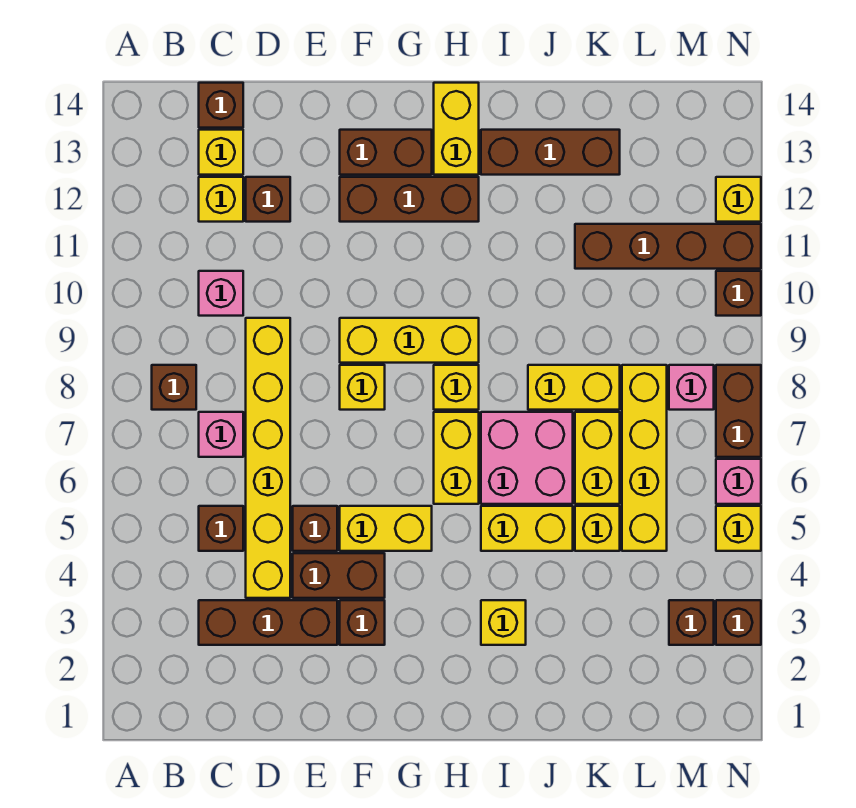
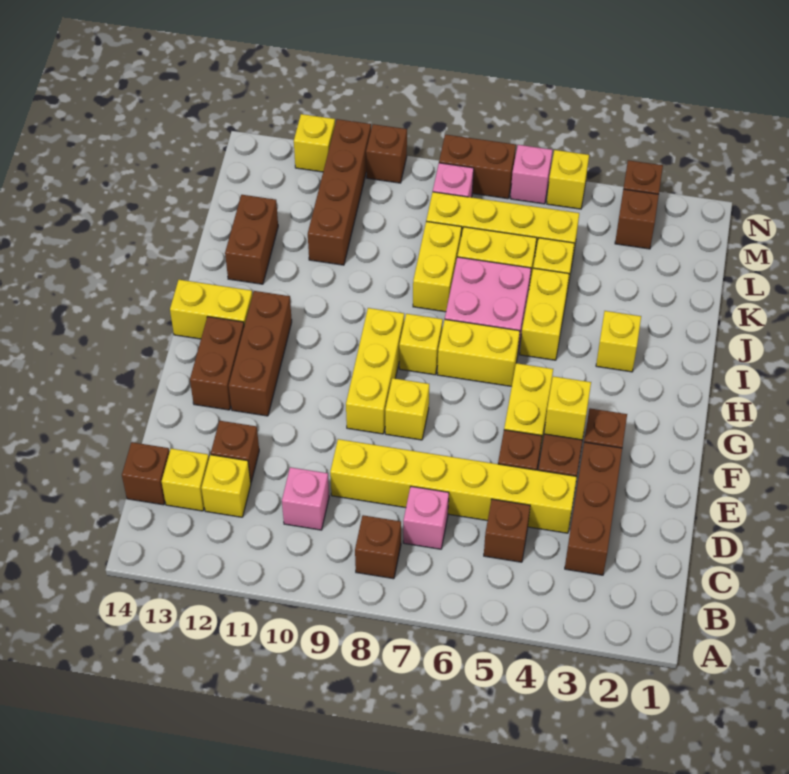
none -> yellow 1x1 brick [544,376,591,440]
brown 1x3 brick [481,130,620,175] -> brown 1x2 brick [225,195,278,284]

